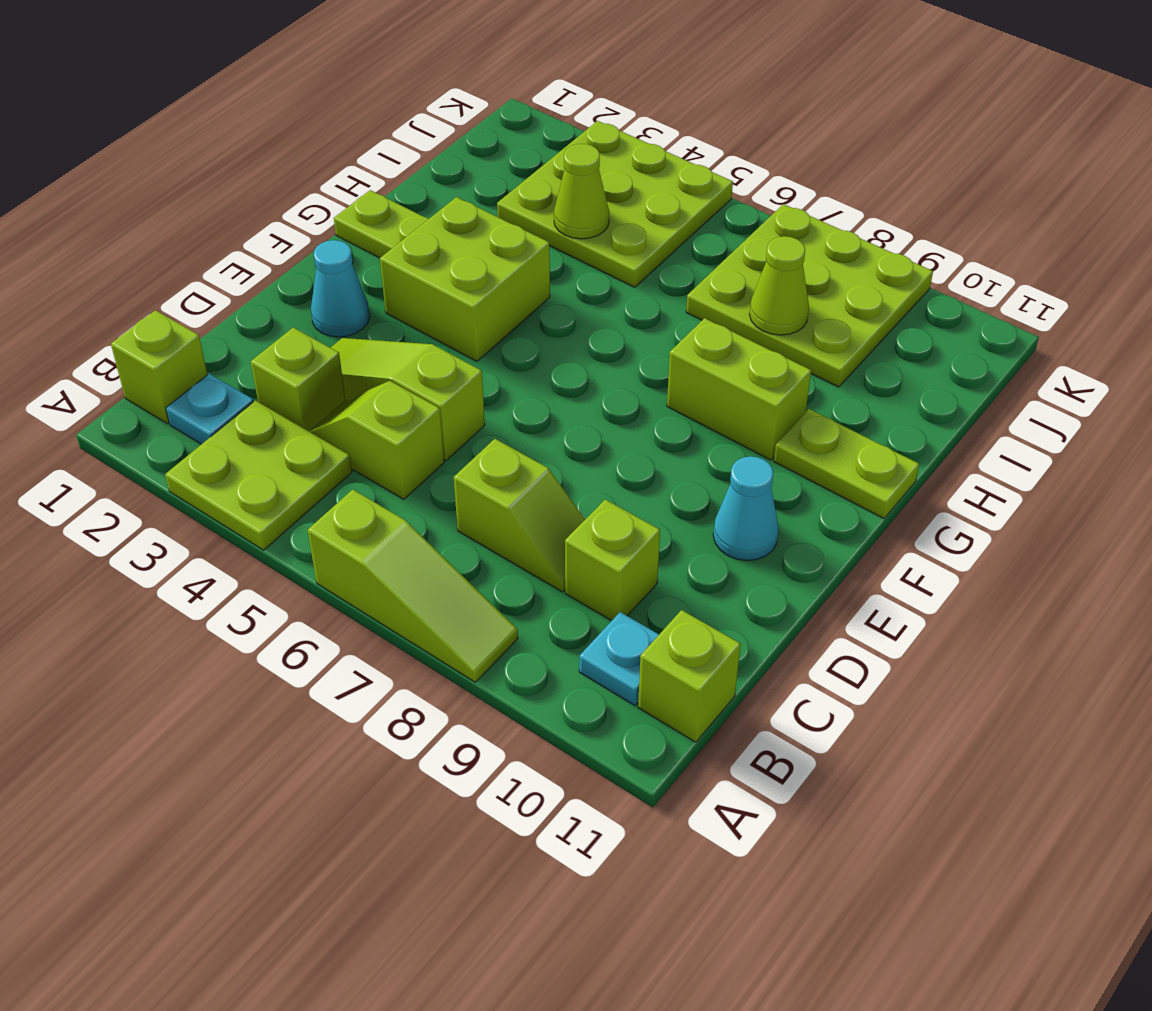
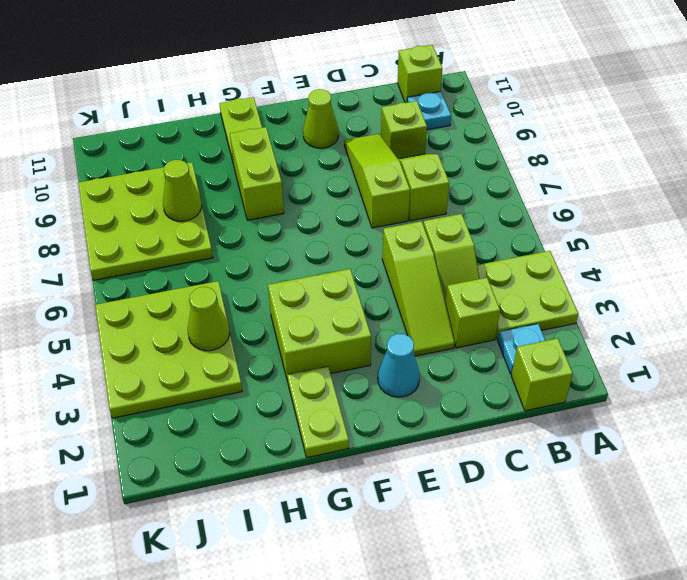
lime 1x3 slope [308,490,518,682] -> lime 1x3 slope moved to [344,134,410,228]
cyan 1x1 cone [713,456,779,561] -> lime 1x1 cone [303,89,339,148]

